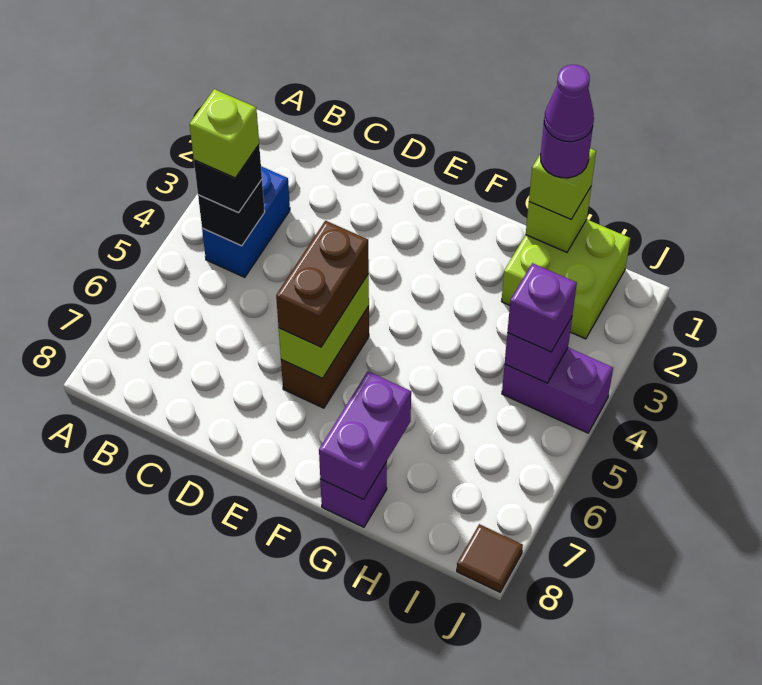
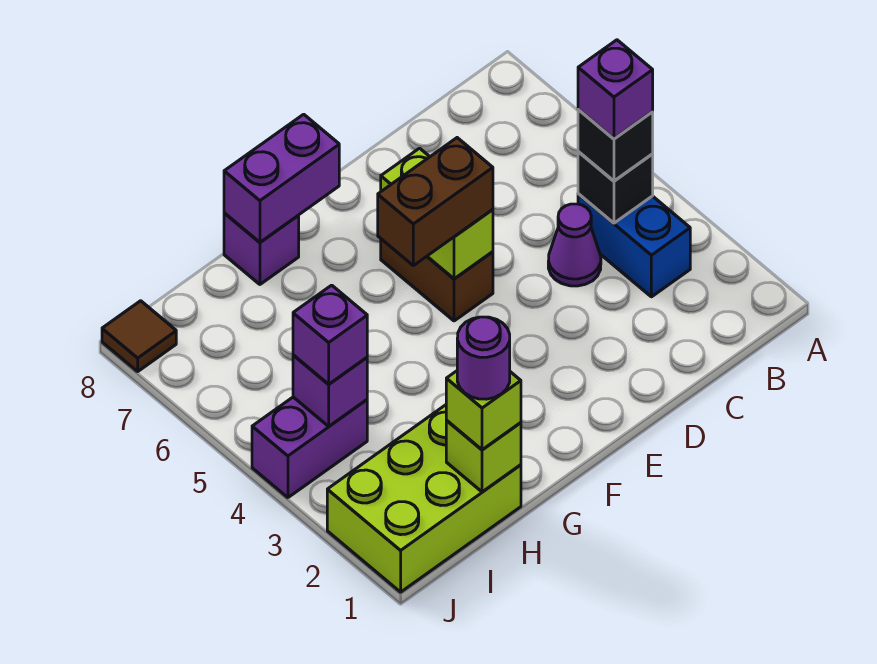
lime 1x1 brick [190,89,259,178] -> purple 1x1 brick [578,40,653,139]
brown 1x2 brick [276,221,369,347] -> brown 1x2 brick turned to [378,138,493,266]
purple 1x2 brick [319,372,411,499] -> purple 1x2 brick turned to [224,114,339,242]
lime 2x2 brick [502,220,630,339] -> lime 2x3 brick [327,405,521,592]
purple 1x1 cone [544,65,594,142] -> purple 1x1 cone moved to [548,204,601,286]

